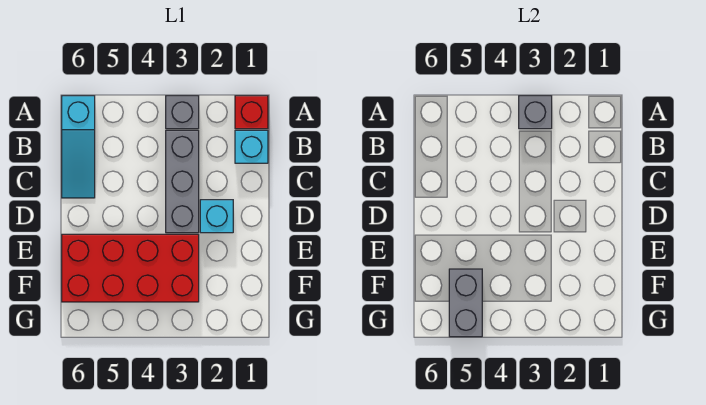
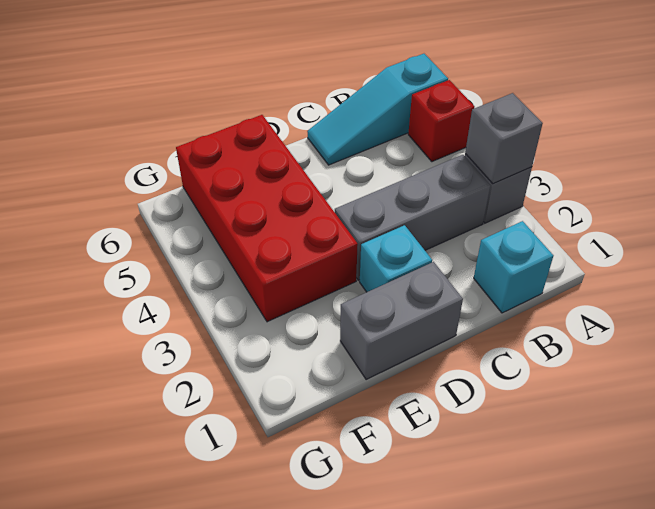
red 1x1 brick [235,96,268,129] -> red 1x1 brick moved to [408,80,474,162]
grey 1x2 brick [449,269,482,337] -> grey 1x2 brick moved to [340,262,463,380]

